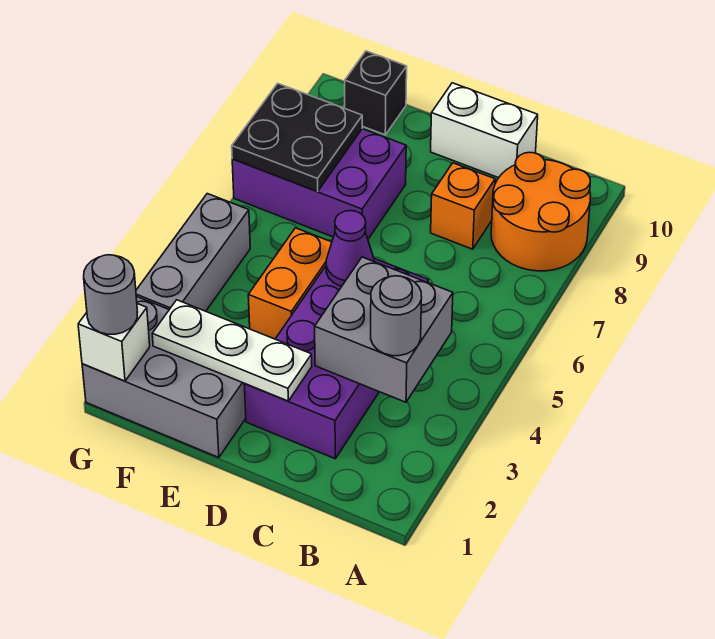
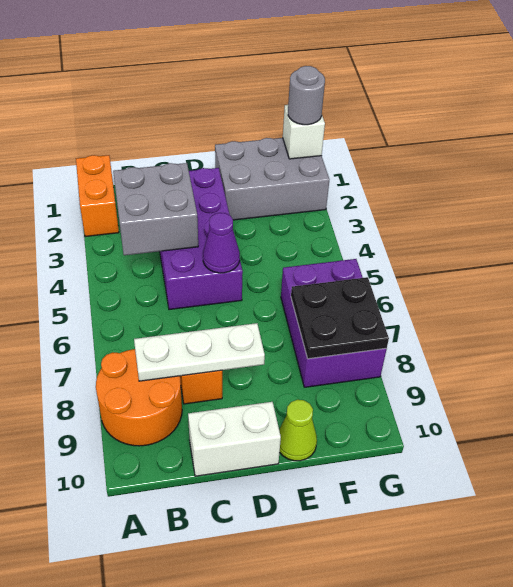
grey 1x1 round brick [371,276,422,356] -> none
white 1x3 plate [152,300,312,401] -> white 1x3 plate moved to [134,323,265,381]
orange 1x2 brick [248,228,332,339] -> orange 1x2 brick moved to [76,155,119,237]
purple 2x3 brick [232,129,406,239] -> purple 2x3 brick turned to [281,259,387,387]
none -> lime 1x1 cone [279,400,317,461]
black 1x1 brick [345,51,407,135] -> none
grey 1x3 brick [136,194,250,311] -> none

